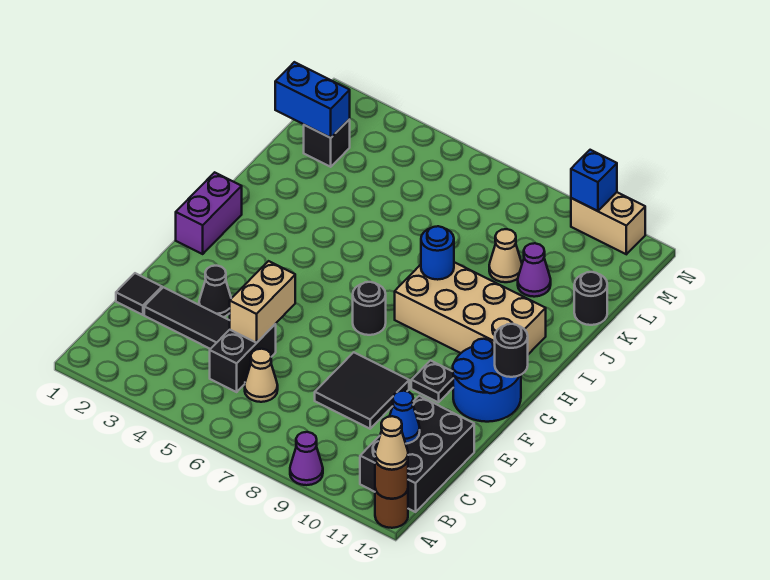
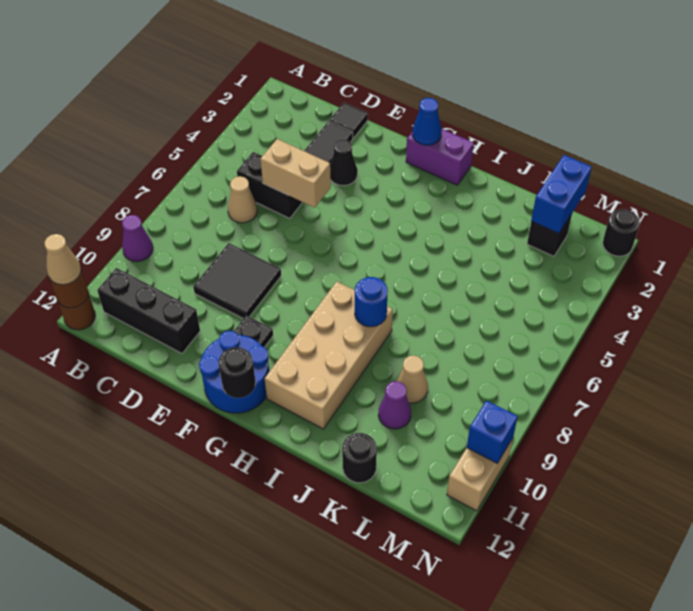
black 2x3 brick [360,396,474,512] -> black 1x3 brick [97,268,200,353]
blue 1x1 cone [390,391,420,444] -> blue 1x1 cone moved to [413,98,442,145]
black 1x1 round brick [353,282,386,335] -> black 1x1 round brick moved to [603,209,640,256]

